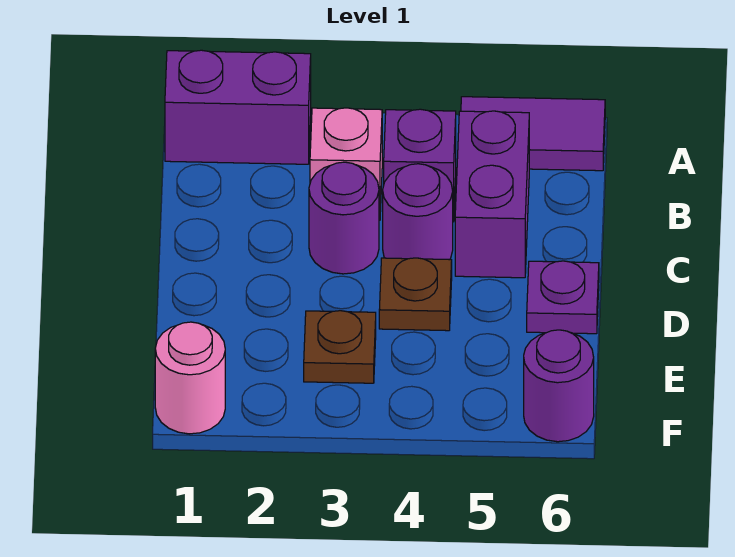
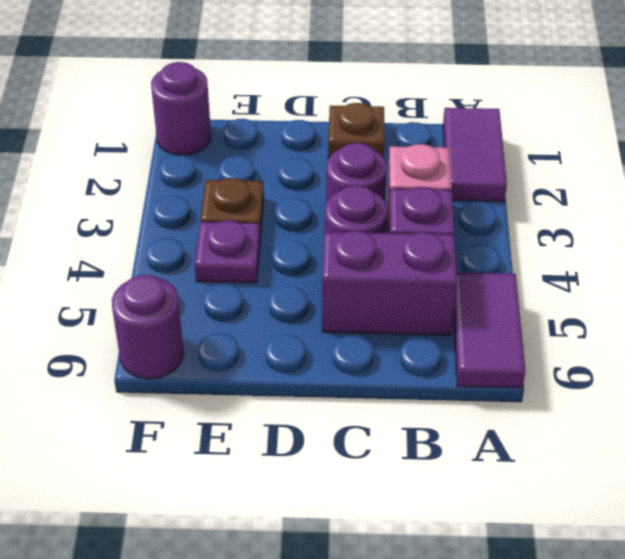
purple 1x2 brick [165,50,311,164] -> purple 1x2 tile [443,108,507,202]
brown 1x1 plate [379,258,452,331] -> brown 1x1 plate moved to [328,103,385,158]
purple 1x1 plate [527,261,599,334] -> purple 1x1 plate moved to [195,221,260,283]
pink 1x1 round brick [155,322,225,434] -> purple 1x1 round brick [151,62,211,155]

